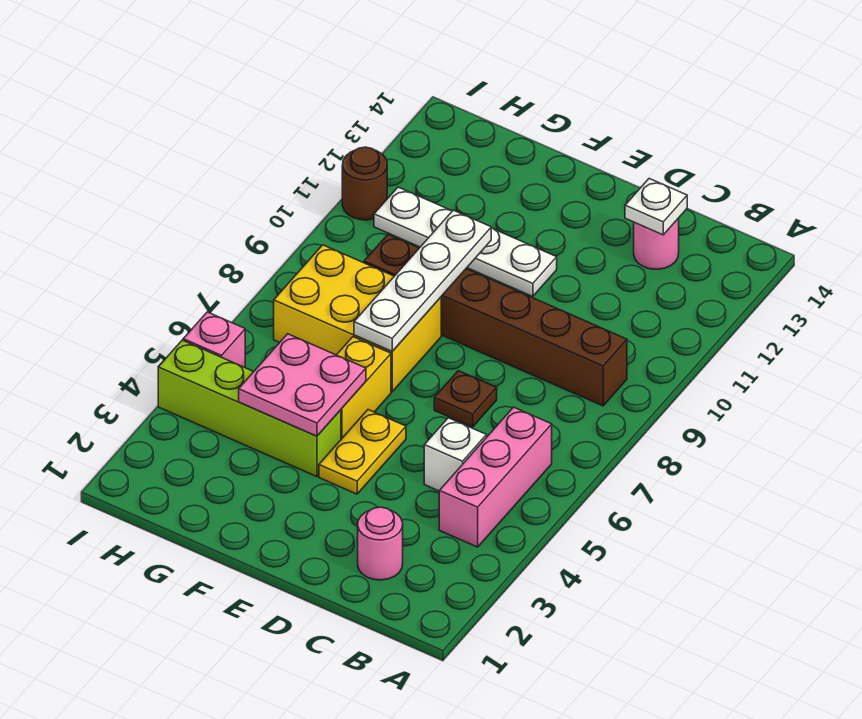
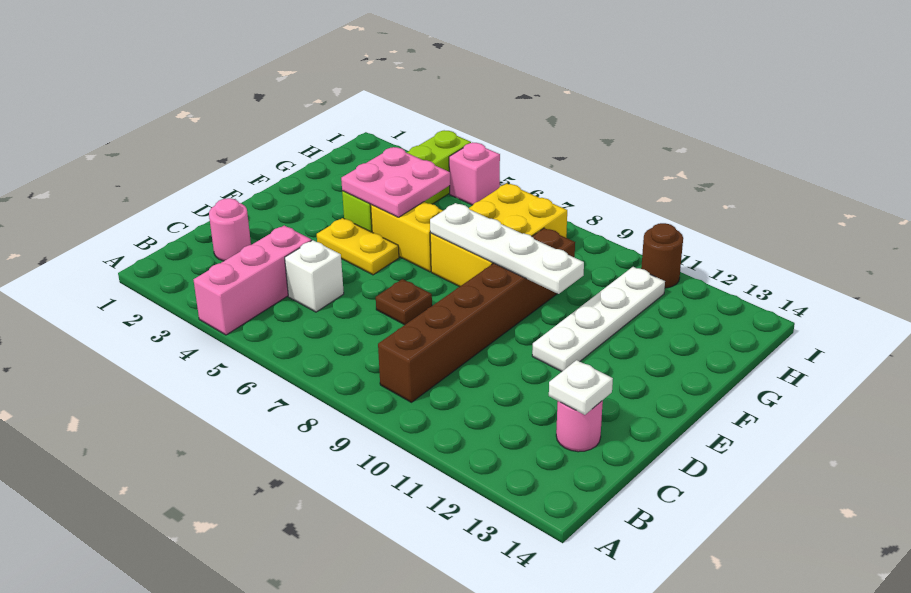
pink 1x3 brick [439,407,552,547] -> pink 1x3 brick turned to [194,226,312,335]

